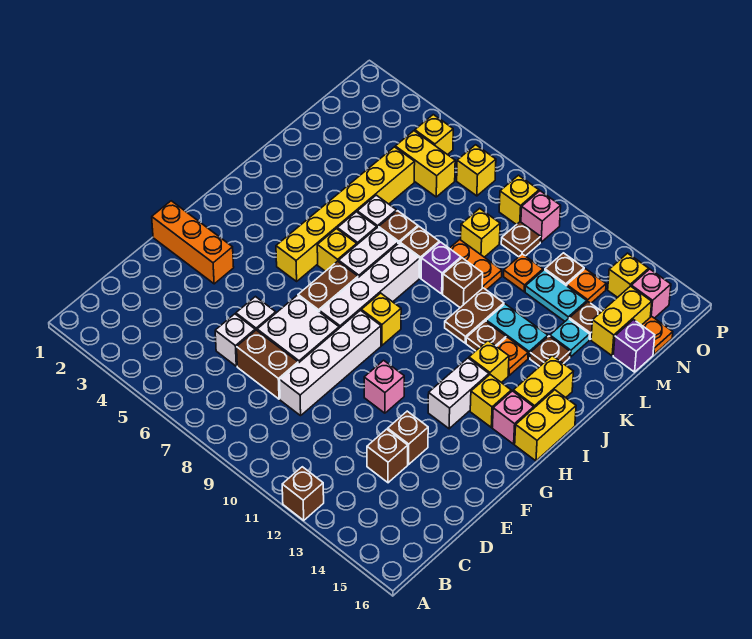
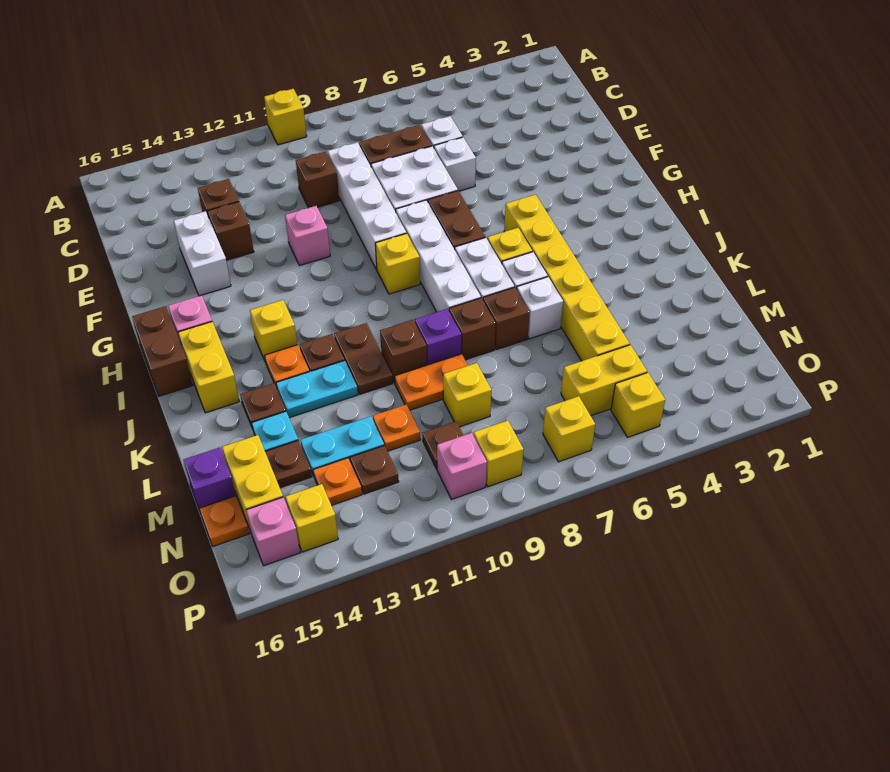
brown 1x1 brick [282,467,324,520] -> brown 1x1 brick moved to [296,151,339,208]
orange 1x3 brick [152,201,234,284] -> none
white 1x2 brick [428,358,489,429] -> white 1x2 brick moved to [174,211,231,296]
yellow 1x1 brick [470,375,511,427] -> yellow 1x1 brick moved to [264,89,307,145]
yellow 1x2 brick [515,390,576,461] -> brown 1x2 brick [132,306,193,396]

